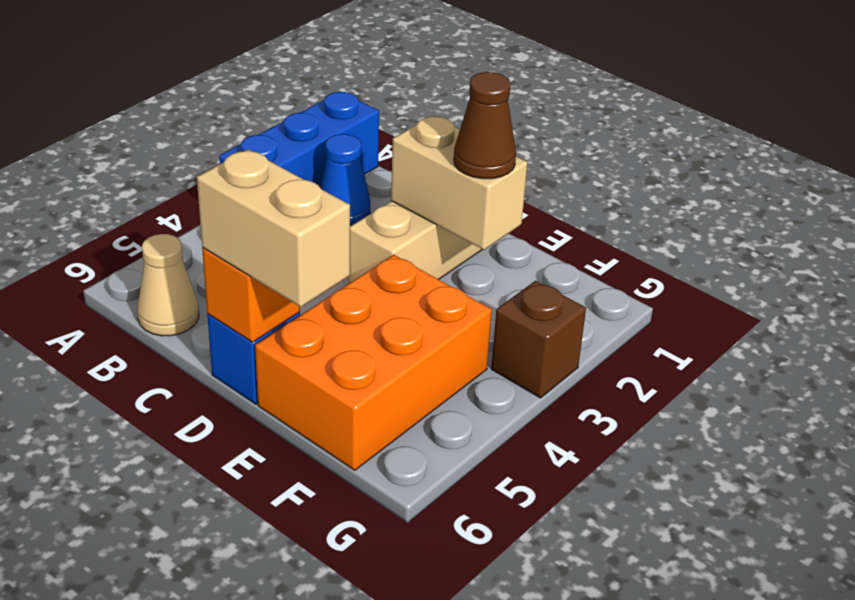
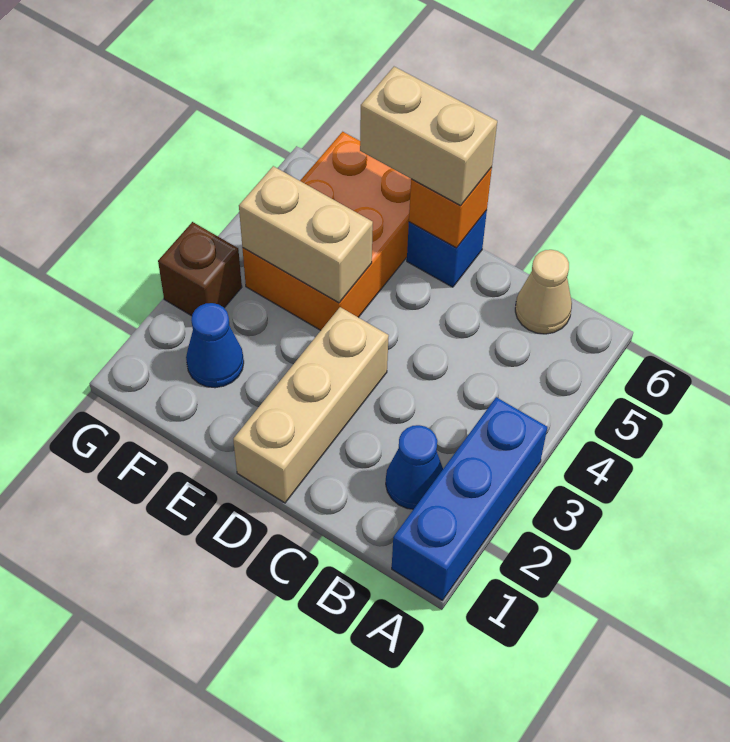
tan 1x2 brick [391,116,528,250] -> tan 1x2 brick moved to [239,166,373,303]
brown 1x1 cone [454,72,516,179] -> none
none -> blue 1x1 cone [186,303,244,388]

